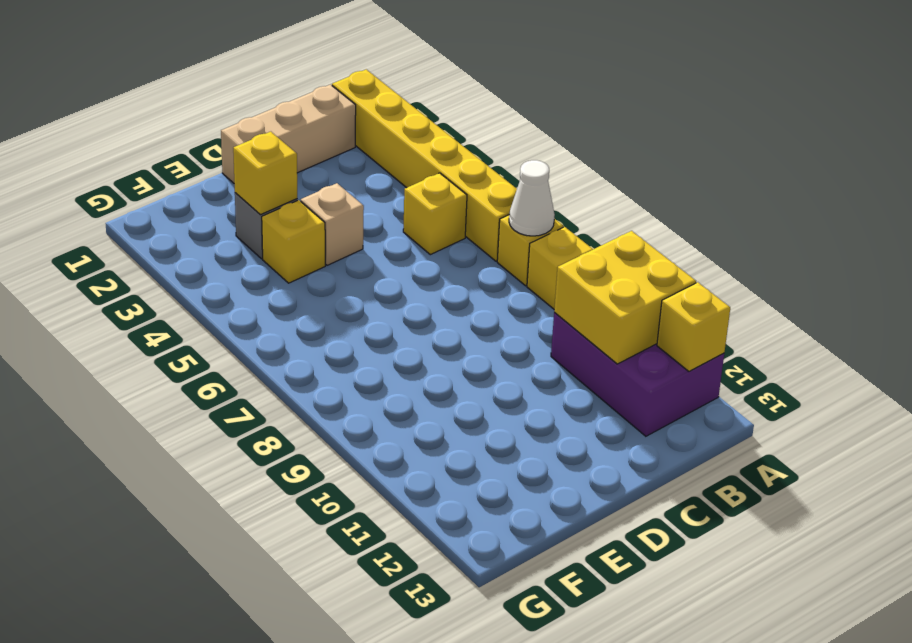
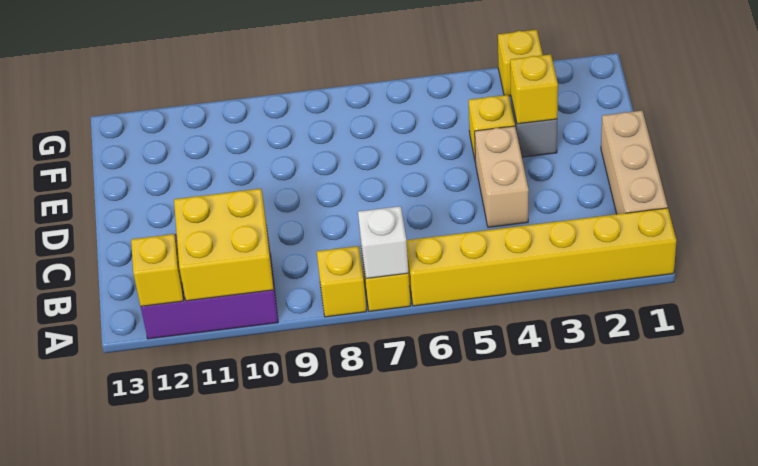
white 1x1 cone [509,160,555,236] -> white 1x1 brick [358,206,409,279]
yellow 1x1 brick [403,173,467,255] -> yellow 1x1 brick moved to [498,30,543,96]
tan 1x1 brick [301,183,364,265] -> tan 1x2 brick [475,126,529,227]

